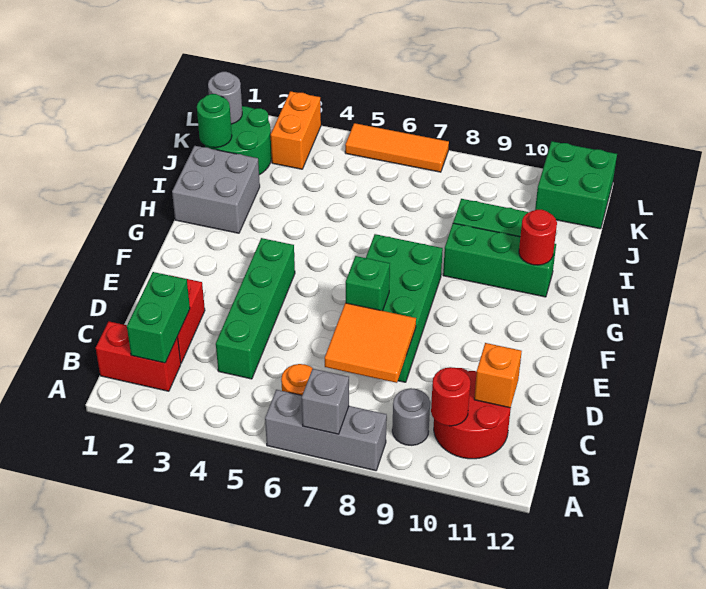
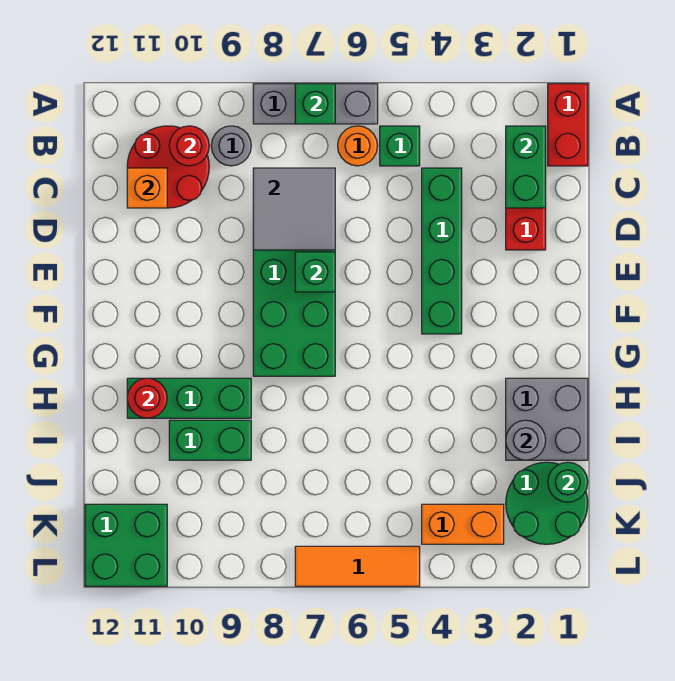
grey 1x1 brick [302,369,349,434] -> green 1x1 brick [295,84,335,124]
red 1x2 brick [96,321,181,391] -> red 1x2 brick turned to [548,84,588,166]
none -> green 1x1 brick [380,126,420,166]
orange 2x2 tile [325,303,416,383] -> grey 2x2 tile [253,168,335,250]
grey 1x1 round brick [208,72,242,124] -> grey 1x1 round brick moved to [506,420,546,460]
orange 1x2 brick [271,91,321,169] -> orange 1x2 brick turned to [422,504,504,544]

